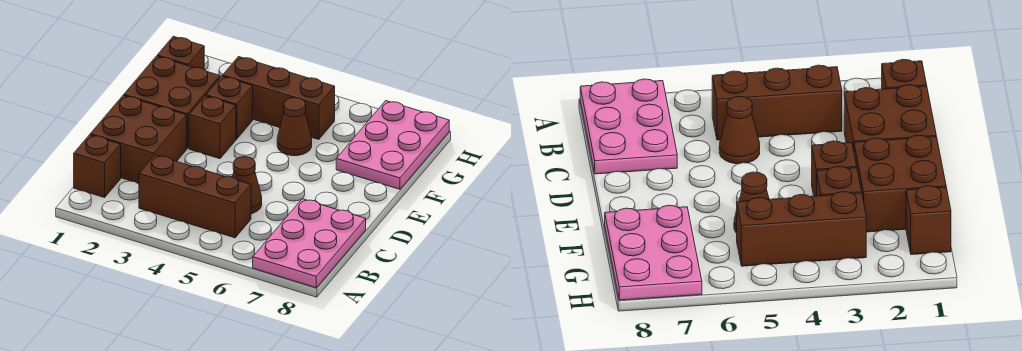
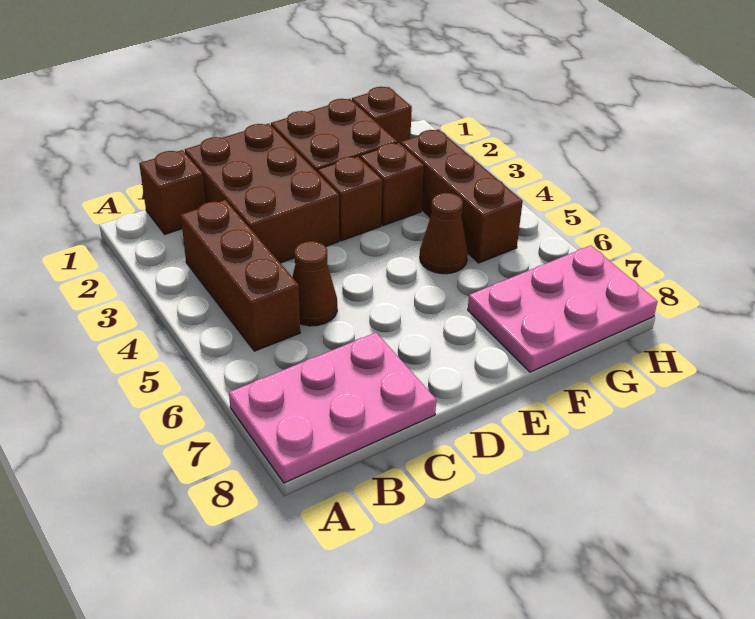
brown 2x2 brick [90,95,187,183] -> brown 2x3 brick [185,124,339,263]

